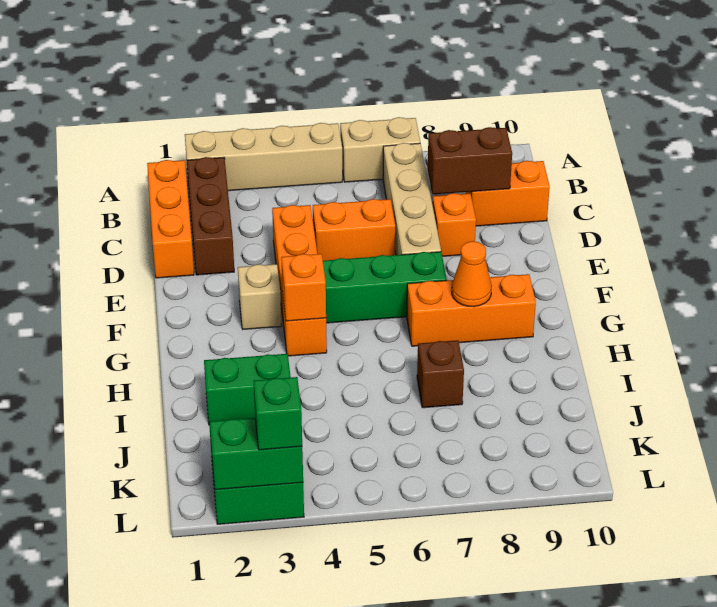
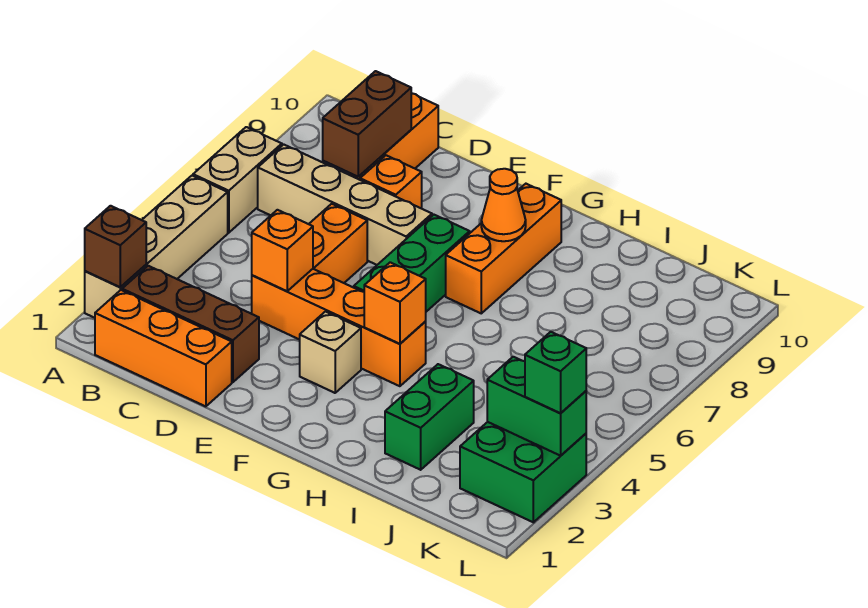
none -> orange 1x1 brick [252,210,313,291]
brown 1x1 brick [417,340,464,408] -> brown 1x1 brick moved to [85,206,146,287]
green 1x2 brick [210,418,303,490] -> green 1x2 brick turned to [487,357,586,456]

